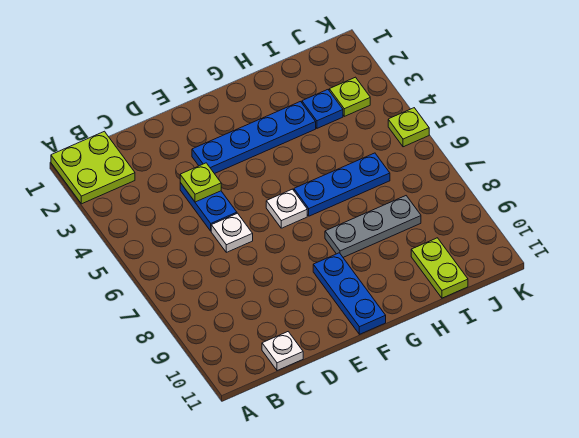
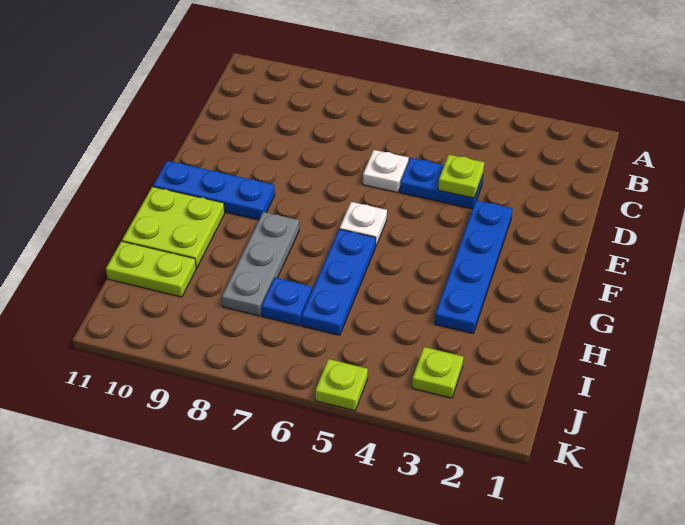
lime 2x2 plate [51,131,135,204] -> lime 2x2 plate moved to [122,187,225,268]
white 1x1 plate [262,332,303,371] -> none
blue 1x1 plate [302,90,343,128] -> blue 1x1 plate moved to [261,278,312,326]

